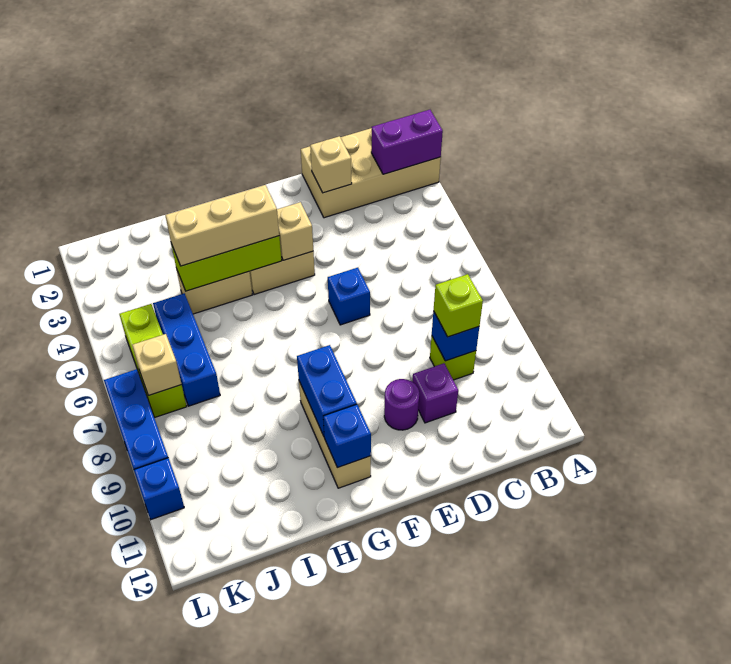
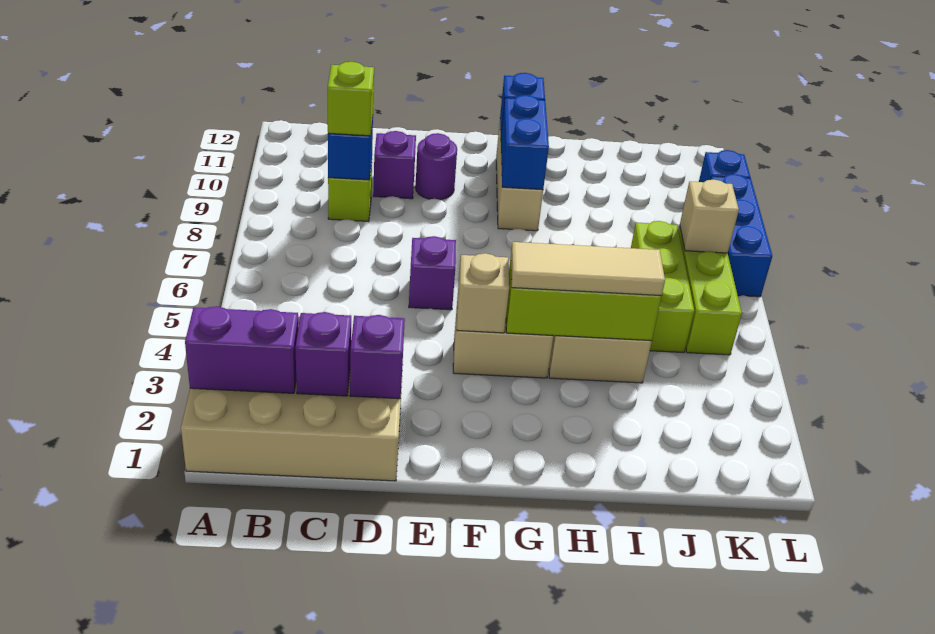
none -> purple 1x1 brick [295,312,351,396]
tan 1x1 brick [310,136,352,193] -> purple 1x1 brick [350,315,405,399]
blue 1x1 brick [327,268,370,325] -> purple 1x1 brick [409,236,456,310]
tan 1x3 brick [165,185,279,266] -> tan 1x3 tile [511,242,665,296]
blue 1x3 brick [153,293,220,406] -> lime 1x3 brick [631,221,694,353]

